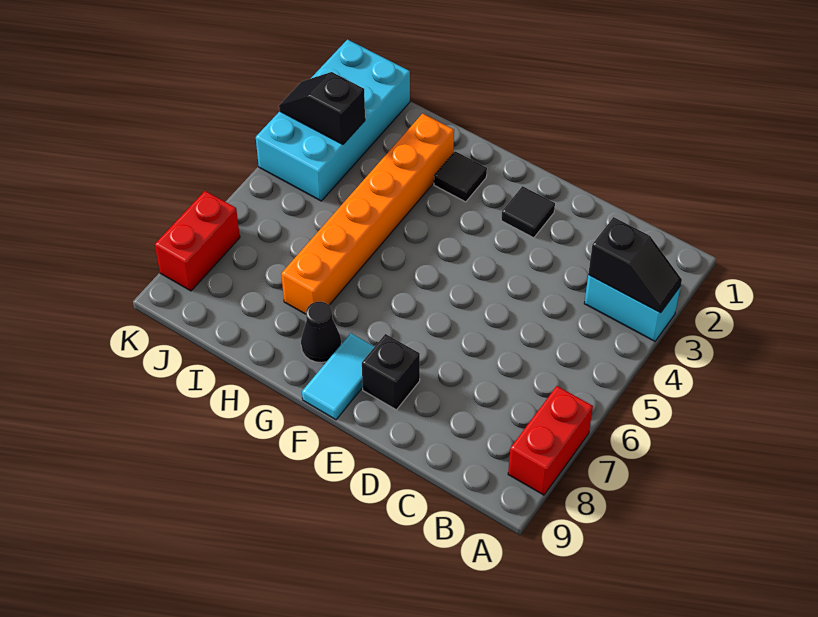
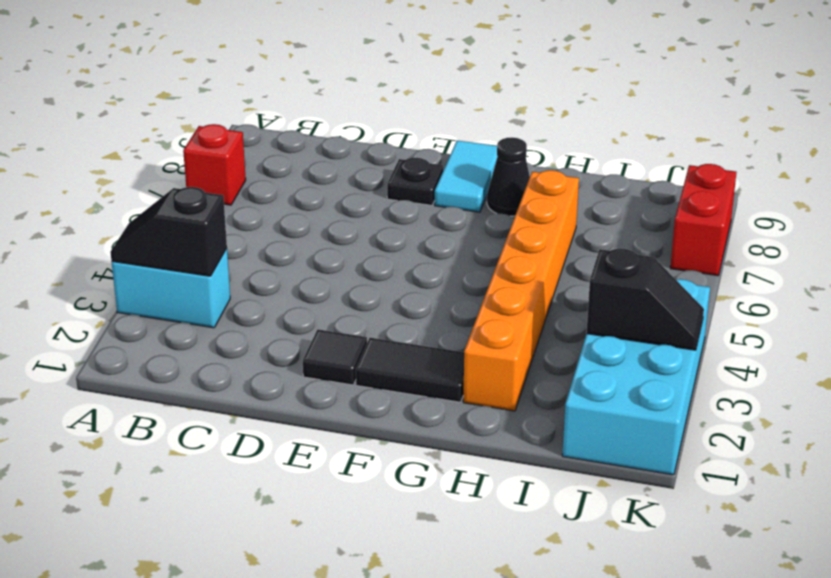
red 1x2 brick [508,386,593,495] -> red 1x1 brick [183,124,246,205]
black 1x1 brick [362,334,420,410] -> black 1x1 plate [387,158,443,205]
black 1x1 tile [434,151,487,202] -> black 1x2 tile [356,338,464,402]

